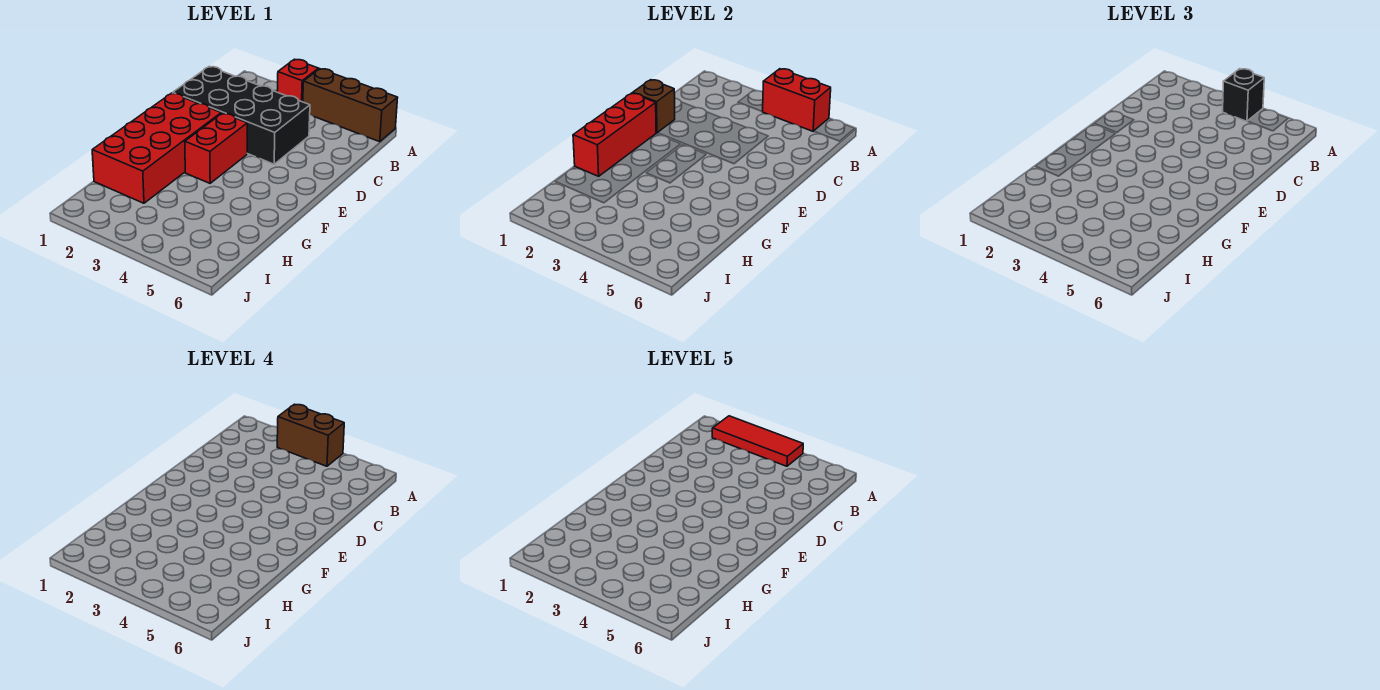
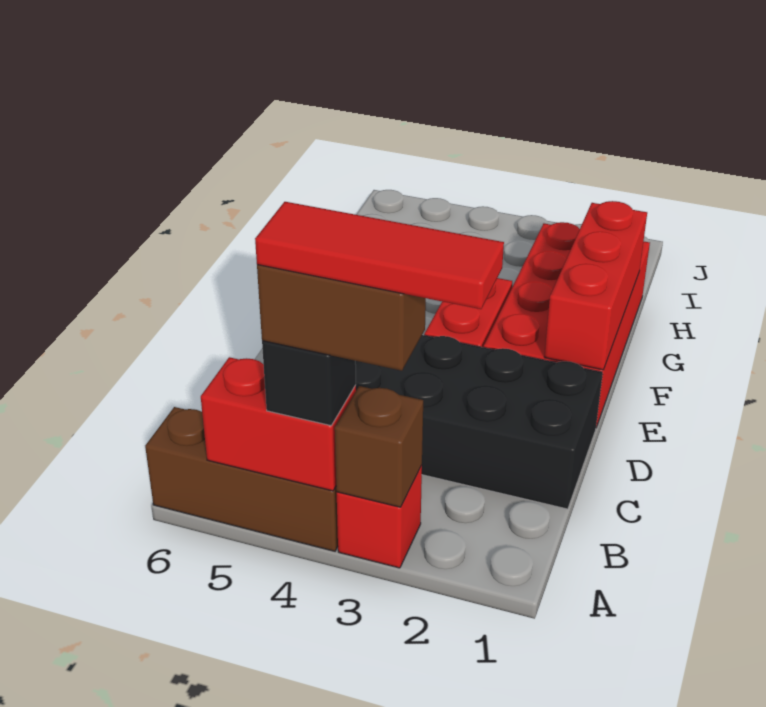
brown 1x1 brick [633,80,675,133] -> brown 1x1 brick moved to [335,386,423,507]

